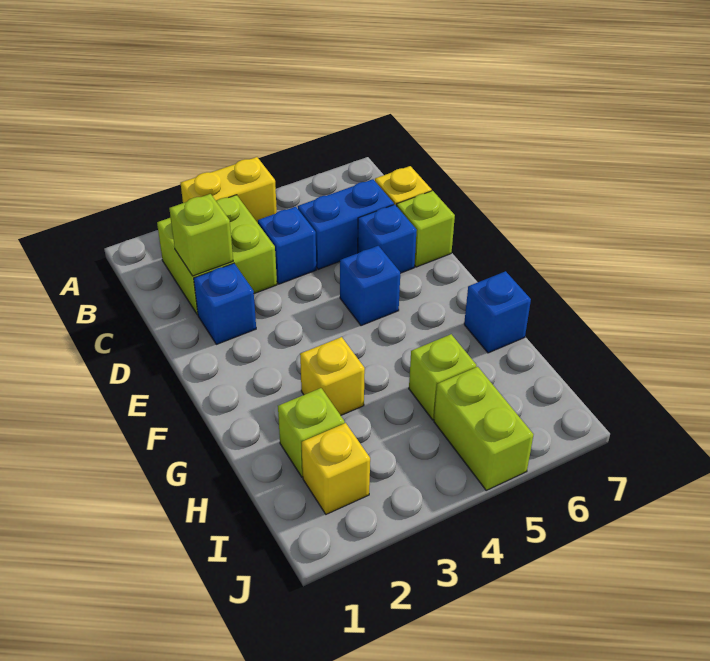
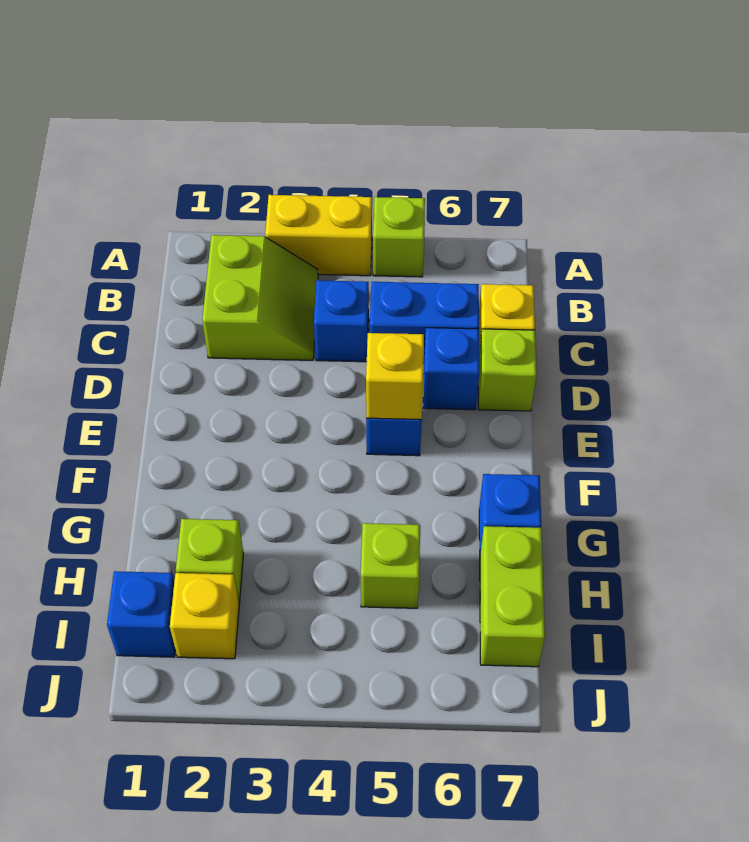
lime 2x2 brick [157,195,277,315] -> lime 2x2 slope [202,235,318,360]
lime 1x1 brick [169,194,233,276] -> lime 1x1 brick moved to [373,197,425,277]
blue 1x1 brick [194,263,256,344] -> blue 1x1 brick moved to [107,571,175,657]
yellow 1x1 brick [300,337,365,415] -> yellow 1x1 brick moved to [366,333,424,420]
lime 1x2 brick [434,367,534,490] -> lime 1x2 brick moved to [480,526,545,667]

